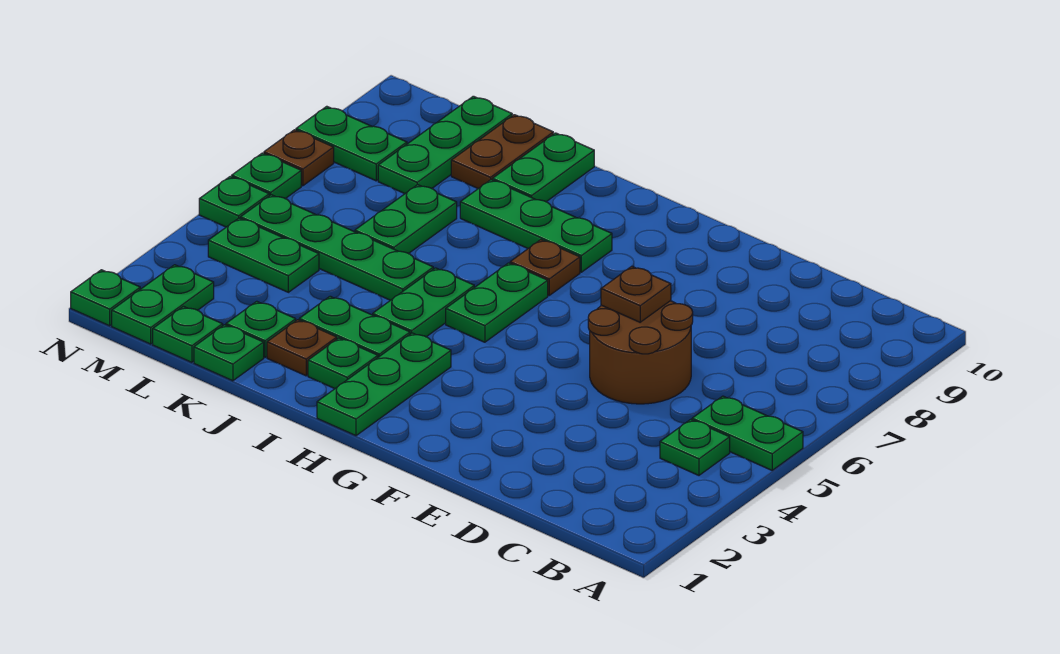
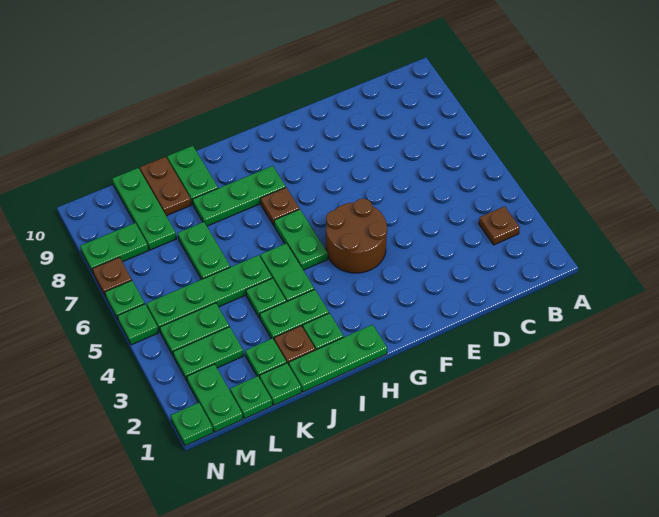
green 1x2 plate [692,396,803,470] -> green 1x2 plate moved to [173,327,244,380]
green 1x1 plate [660,419,730,475] -> green 1x1 plate moved to [246,278,286,318]
brown 2x2 round brick [588,301,693,404] -> brown 2x2 round brick moved to [326,199,387,273]
brown 1x1 plate [601,266,671,322] -> brown 1x1 plate moved to [479,206,520,245]
green 1x3 plate [317,333,451,436] -> green 1x3 plate turned to [289,325,387,392]

